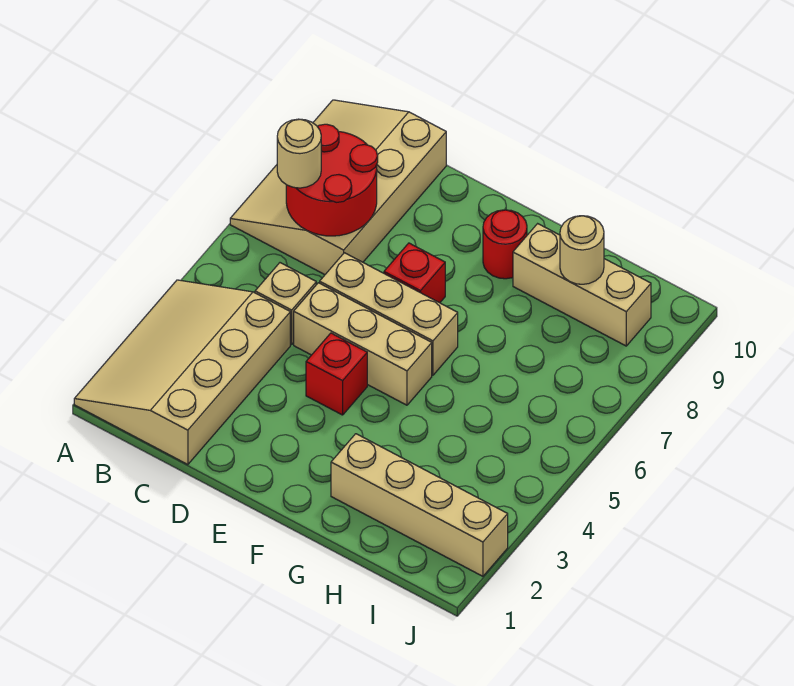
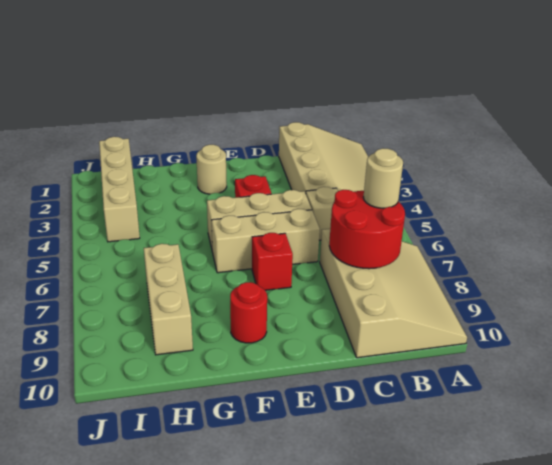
tan 1x4 brick [331,434,508,576] -> tan 1x4 brick turned to [99,137,140,242]
tan 1x3 brick [513,224,651,346] -> tan 1x3 brick turned to [144,244,193,355]
tan 1x1 round brick [560,216,604,284] -> tan 1x1 round brick moved to [196,145,227,194]

